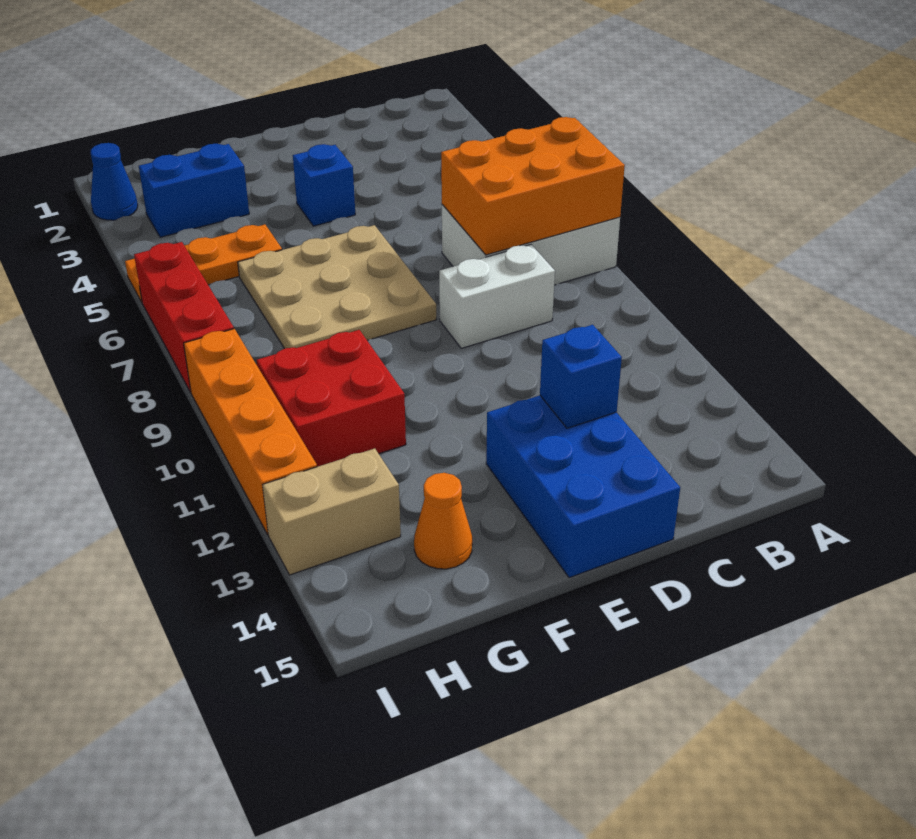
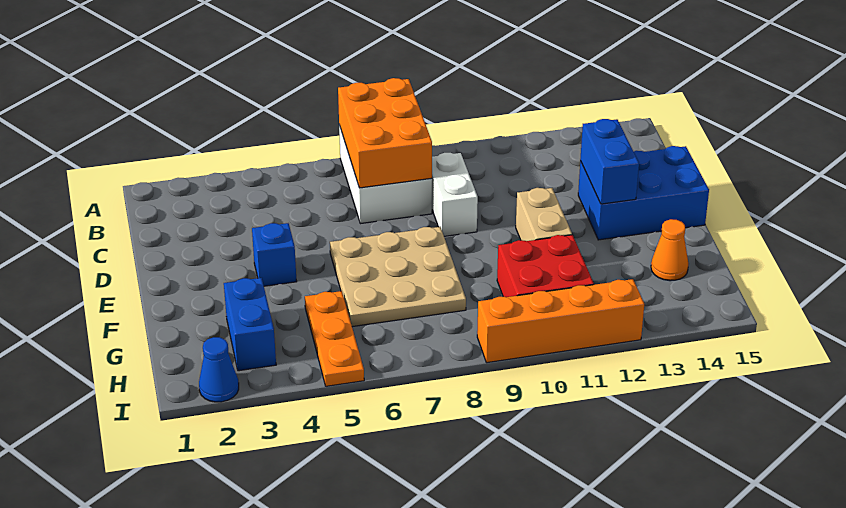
blue 1x1 brick [540,325,622,428] -> blue 1x2 brick [580,119,639,204]
tan 1x2 brick [263,448,401,575] -> tan 1x2 brick moved to [516,188,572,241]
red 1x3 brick [134,242,234,392] -> none

